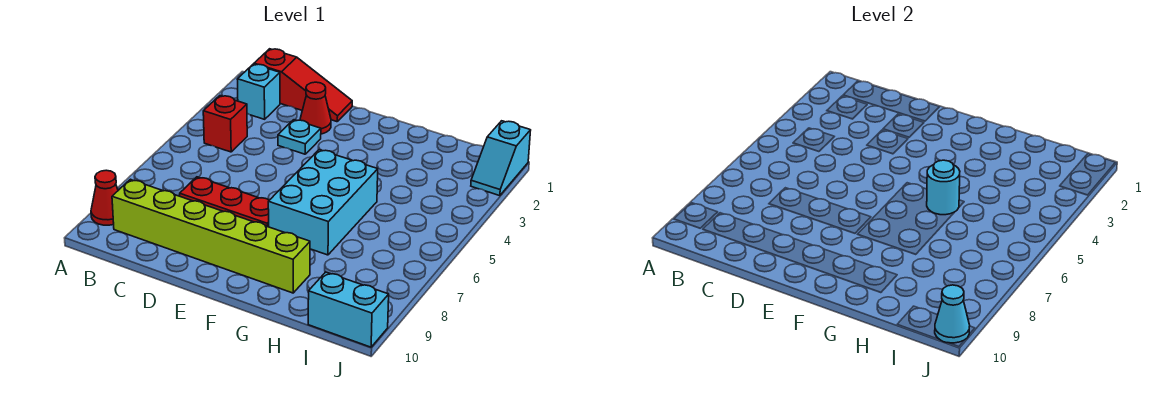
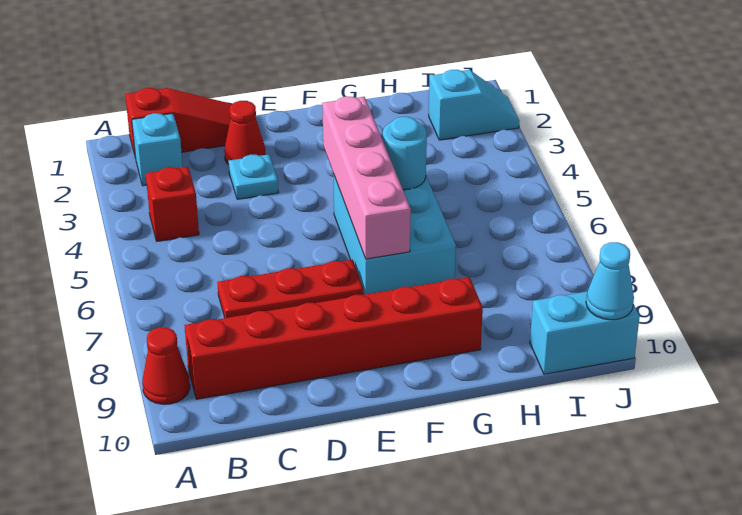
lime 1x6 brick [112,179,310,293] -> red 1x6 brick [184,277,483,399]
none -> pink 1x4 brick [322,96,411,259]
cyan 1x2 slope [471,121,531,196] -> cyan 1x2 slope turned to [429,70,519,140]

